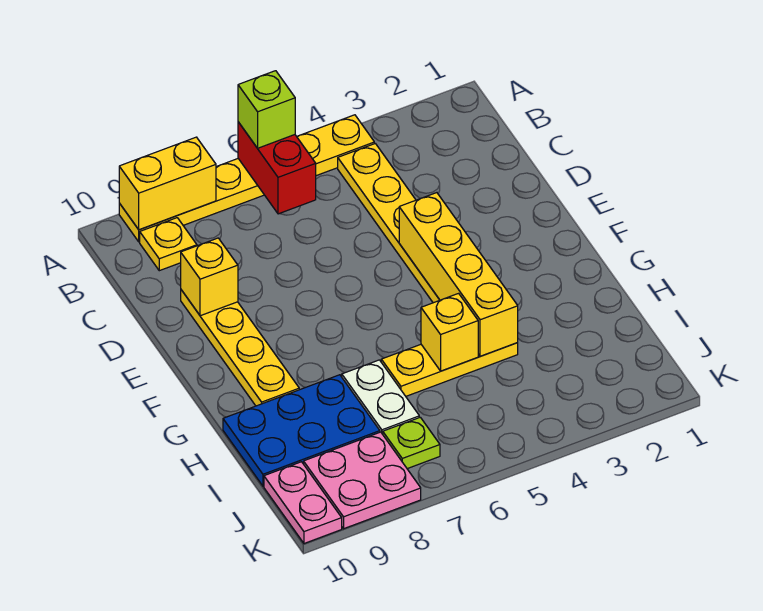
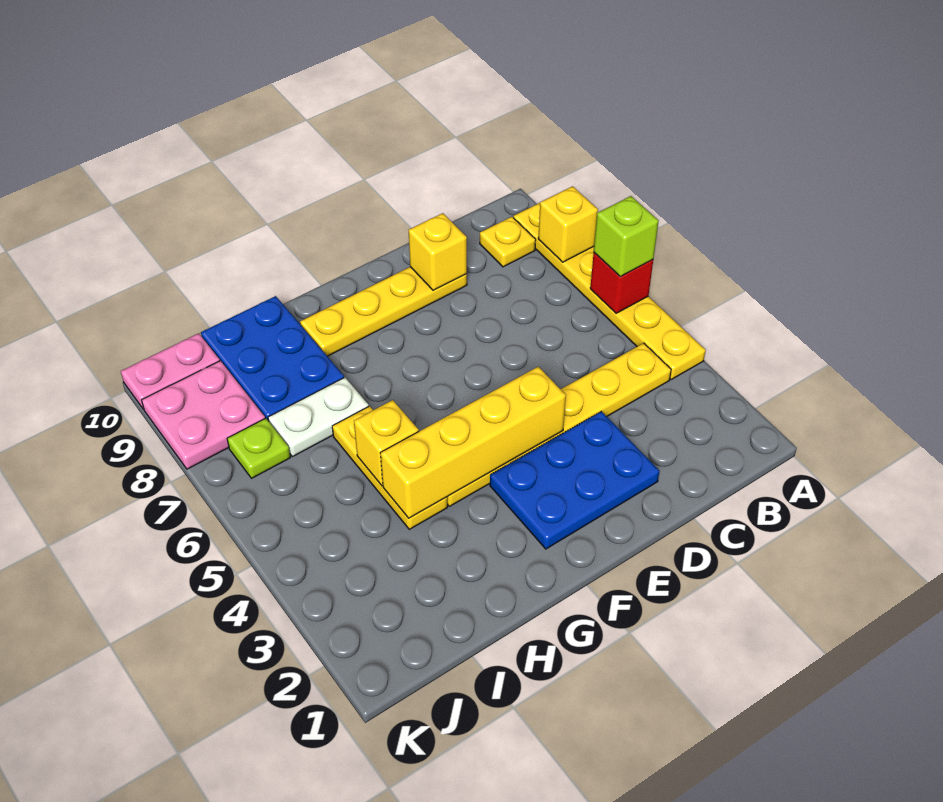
red 1x2 brick [238,122,316,214] -> red 1x1 brick [590,253,653,313]
yellow 1x2 brick [119,137,216,230] -> yellow 1x1 brick [538,186,598,262]
none -> blue 2x3 plate [490,411,659,549]

